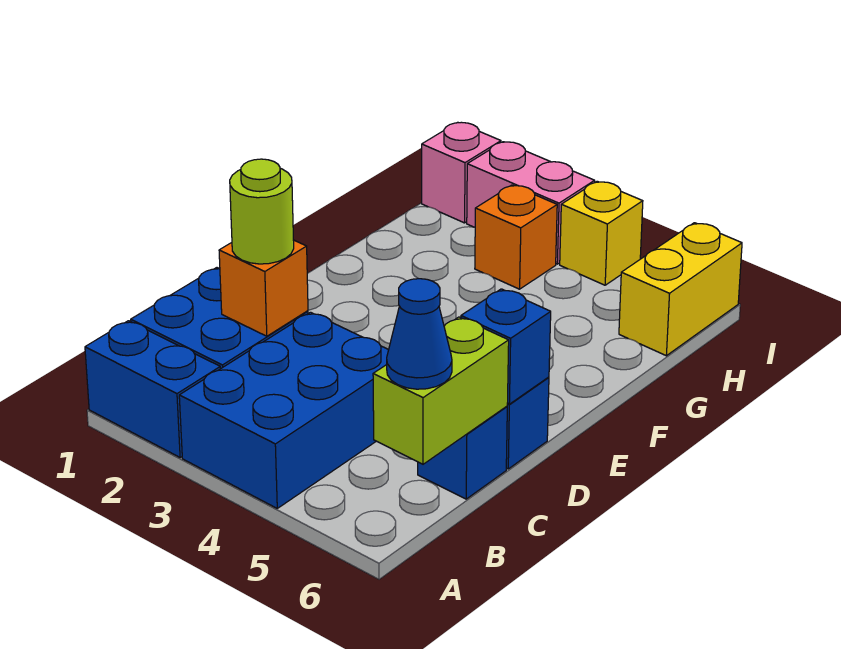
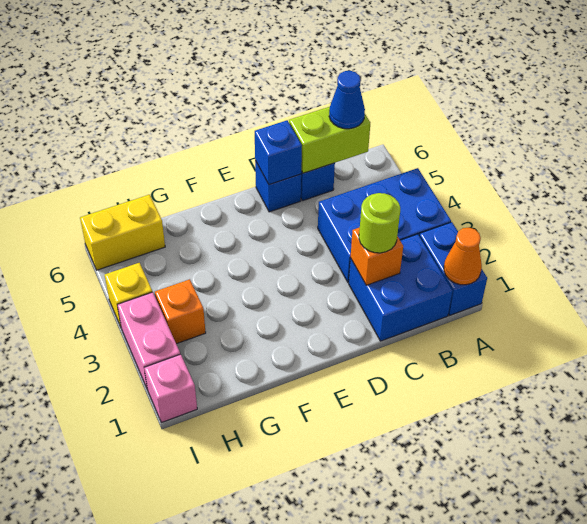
none -> orange 1x1 cone [444,228,482,285]

